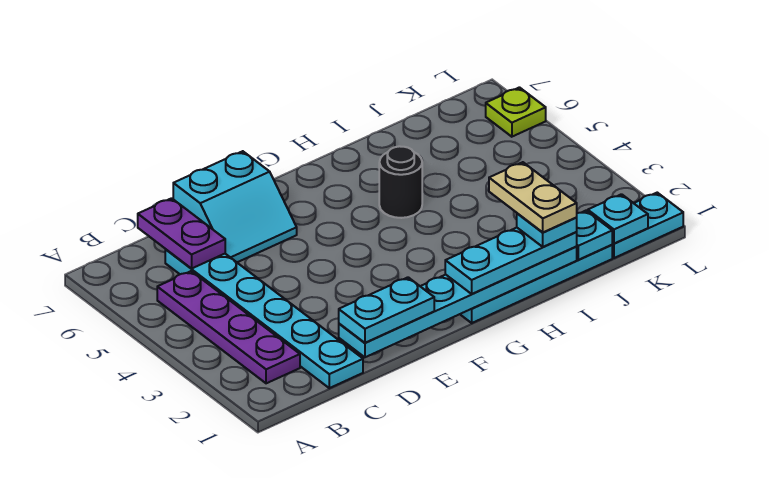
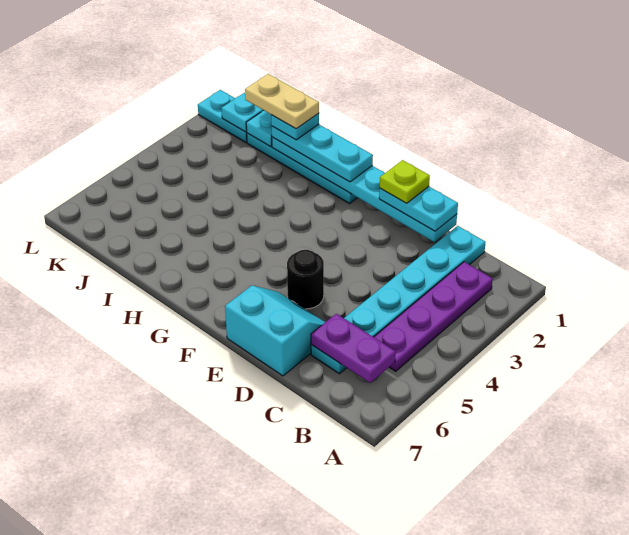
purple 1x2 plate [138,198,225,268] -> purple 1x2 plate turned to [311,314,396,383]
black 1x1 round brick [379,146,422,218] -> black 1x1 round brick moved to [287,250,324,309]
tan 1x2 plate [489,162,577,232] -> tan 1x2 plate turned to [245,74,319,129]
lime 1x1 plate [486,87,546,137] -> lime 1x1 plate moved to [380,160,430,203]

